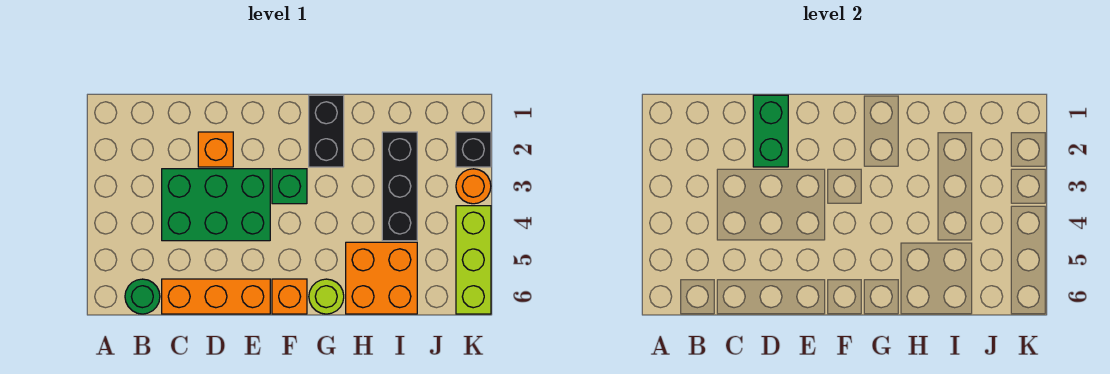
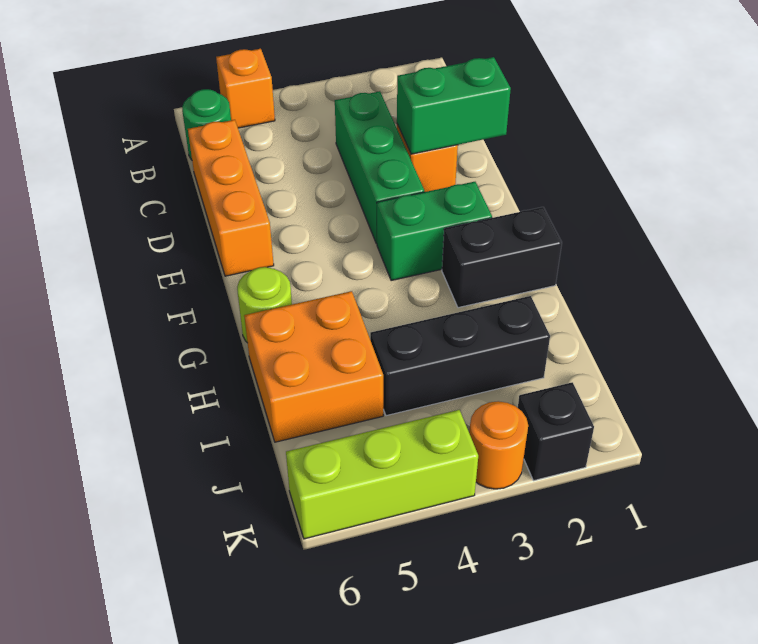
green 2x3 brick [162,169,270,241] -> green 1x3 brick [335,91,424,244]
green 1x1 brick [272,169,307,204] -> green 1x2 brick [377,182,492,281]
orange 1x1 brick [272,279,307,314] -> orange 1x1 brick moved to [216,49,275,128]

